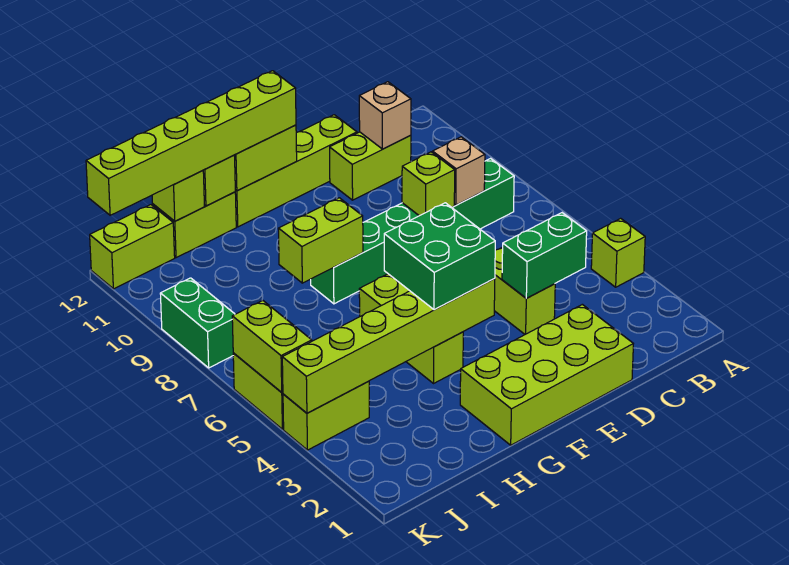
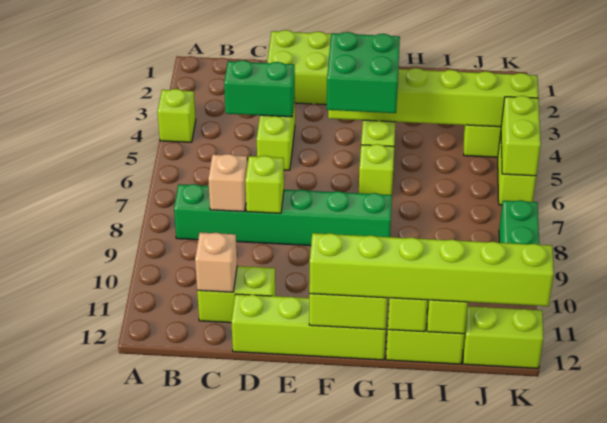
lime 1x2 brick [278,198,363,283] -> none

